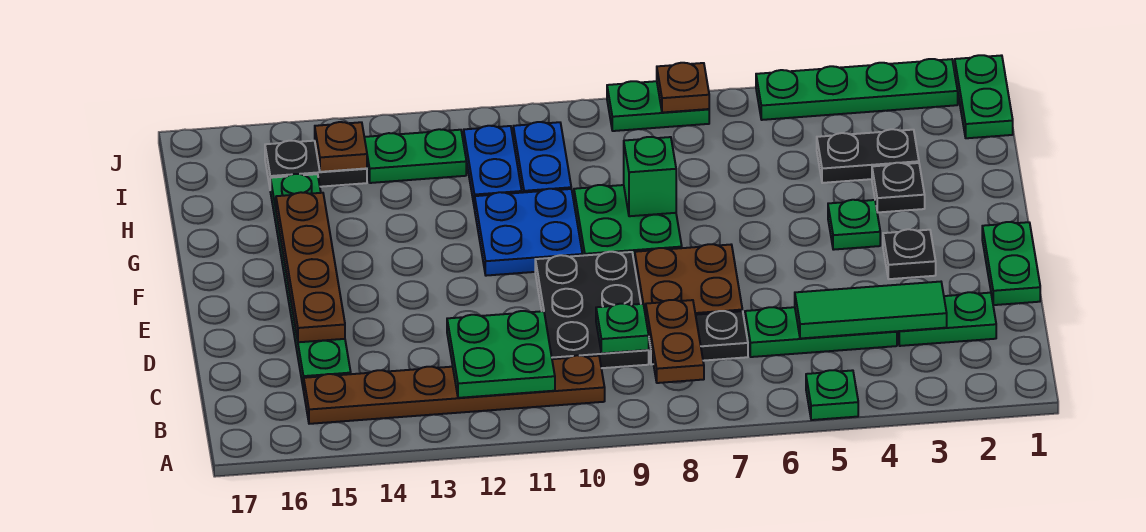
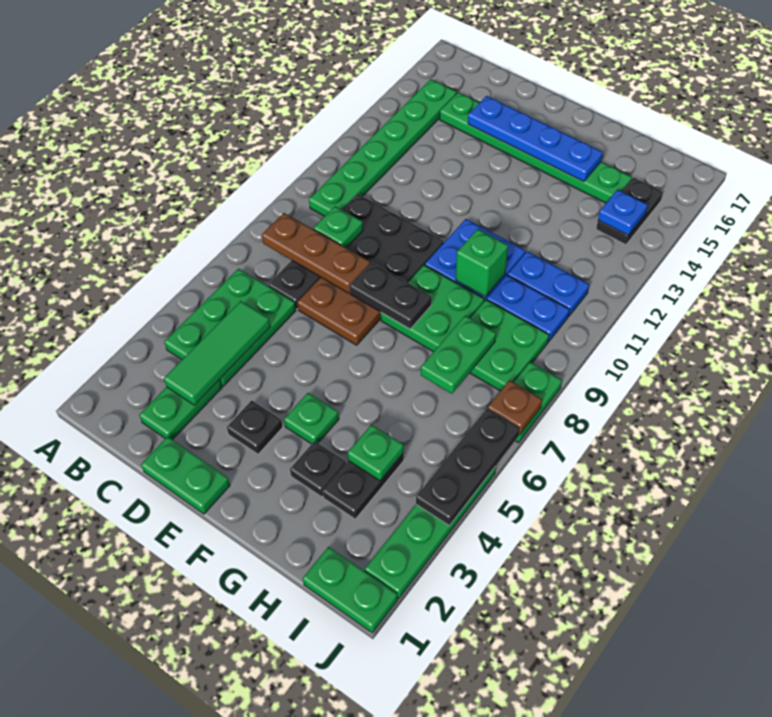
green 1x1 plate [806,370,858,420] -> green 1x1 plate moved to [348,425,404,481]
brown 1x2 plate [646,300,704,383] -> brown 1x3 plate [262,213,370,293]
brown 1x6 plate [304,355,605,424] -> green 1x6 plate [309,79,457,216]
green 2x2 plate [447,311,555,398] -> green 2x2 plate moved to [470,300,549,391]
green 1x3 plate [745,307,897,357] -> green 2x3 plate [164,269,296,386]
brown 1x4 plate [276,192,345,342] -> blue 1x4 plate [468,96,603,182]
none -> black 1x2 plate [350,262,432,329]
green 1x1 brick [624,137,676,216] -> green 1x1 brick moved to [456,229,508,297]
green 1x2 plate [364,129,466,183] -> green 1x2 plate moved to [421,316,496,394]
brown 1x1 plate [315,122,367,172] -> blue 1x1 plate [598,190,648,235]
none -> black 1x3 plate [416,408,520,526]

